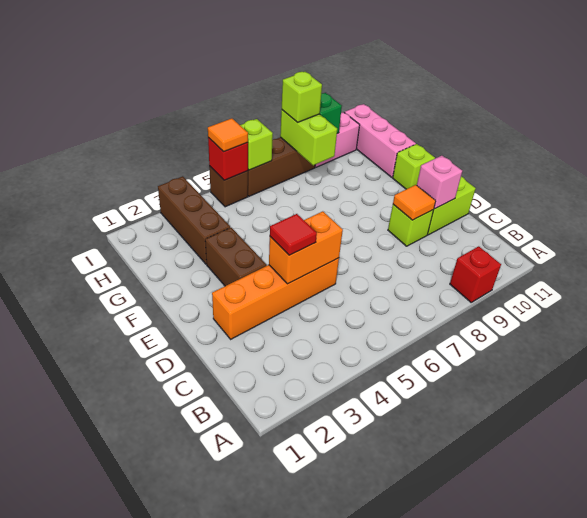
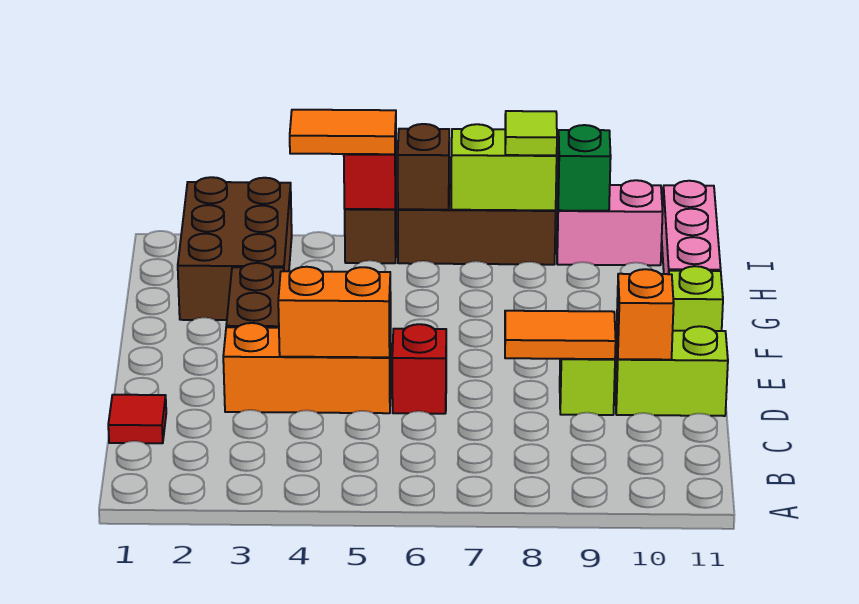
red 1x1 brick [450,246,501,302] -> red 1x1 brick moved to [392,324,446,414]
orange 1x4 brick [212,258,339,339] -> orange 1x3 brick [223,323,391,413]
red 1x1 tile [270,214,317,255] -> red 1x1 tile moved to [108,395,166,443]
orange 1x1 tile [393,185,436,220] -> orange 1x2 tile [505,311,616,359]
pink 1x1 brick [417,156,462,209] -> orange 1x1 brick [617,269,674,360]
brown 1x3 brick [158,176,230,264] -> brown 2x3 brick [178,177,292,320]
lime 1x2 brick [280,110,337,165] -> lime 1x2 brick turned to [451,124,557,210]
orange 1x1 tile [208,118,248,152] -> orange 1x2 tile [290,110,396,154]
lime 1x1 brick [240,119,273,170] -> brown 1x1 brick [398,124,449,210]
lime 1x1 brick [282,72,322,122] -> lime 1x1 tile [505,111,557,155]

